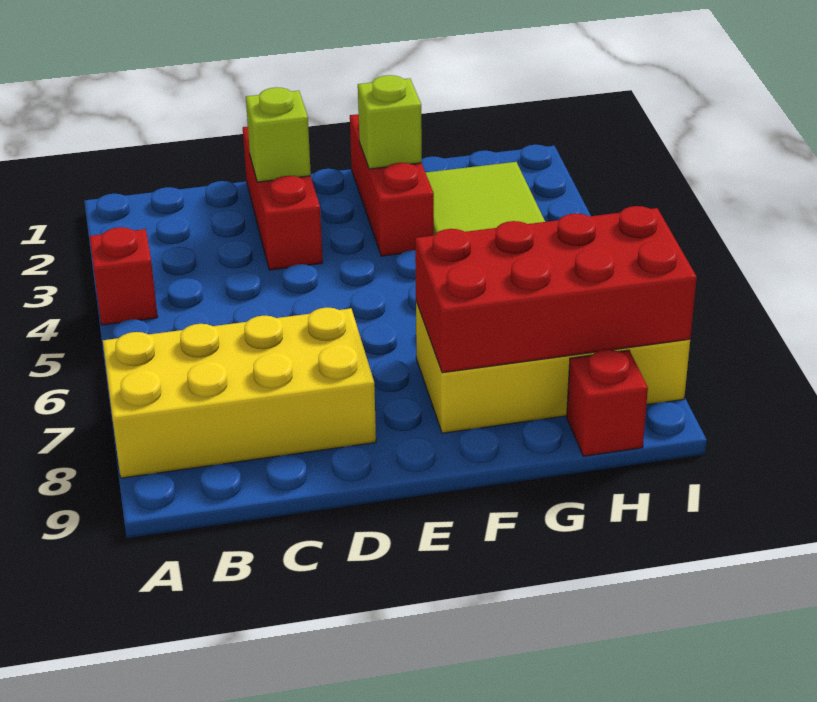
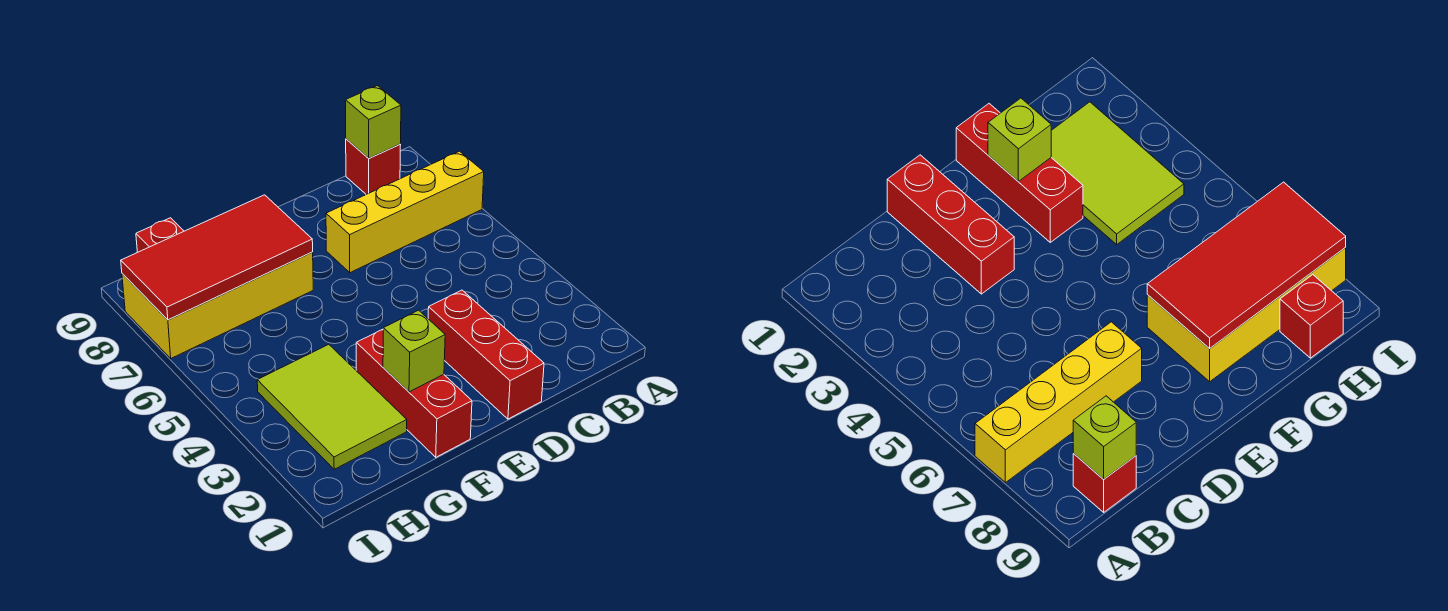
red 1x1 brick [90,227,158,325] -> red 1x1 brick moved to [346,139,400,194]
yellow 2x4 brick [103,307,376,478] -> yellow 1x4 brick [326,151,484,273]
lime 1x1 brick [246,87,311,182] -> lime 1x1 brick moved to [346,86,401,158]
red 2x4 brick [415,206,697,373] -> red 2x4 tile [121,195,313,320]

